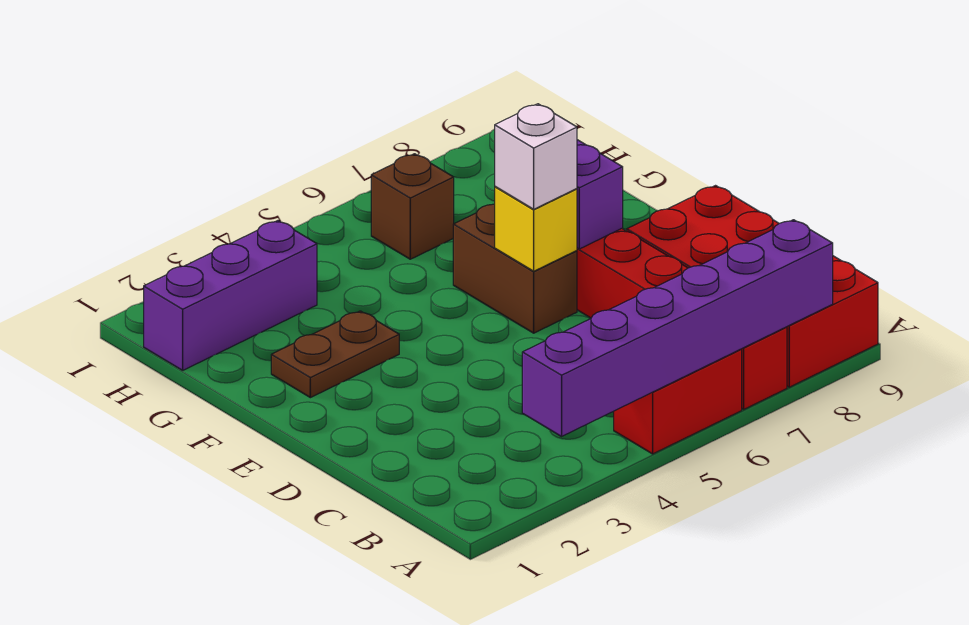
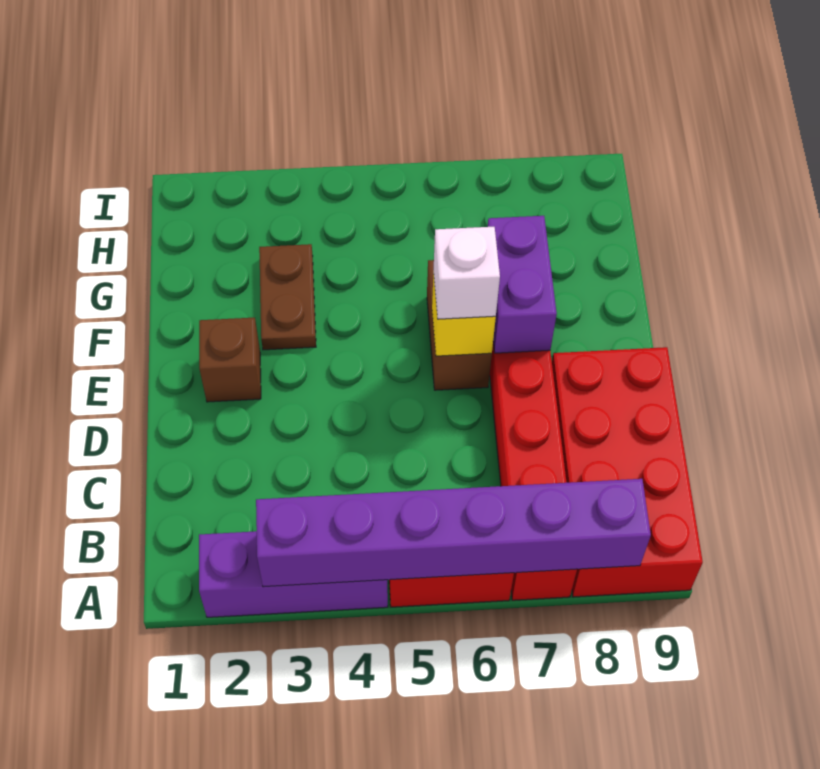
brown 1x2 plate [271,311,399,398] -> brown 1x2 plate turned to [259,244,316,350]
purple 1x3 brick [144,221,317,370] -> purple 1x3 brick moved to [199,531,388,617]
brown 1x1 brick [371,154,454,259] -> brown 1x1 brick moved to [199,318,261,402]

